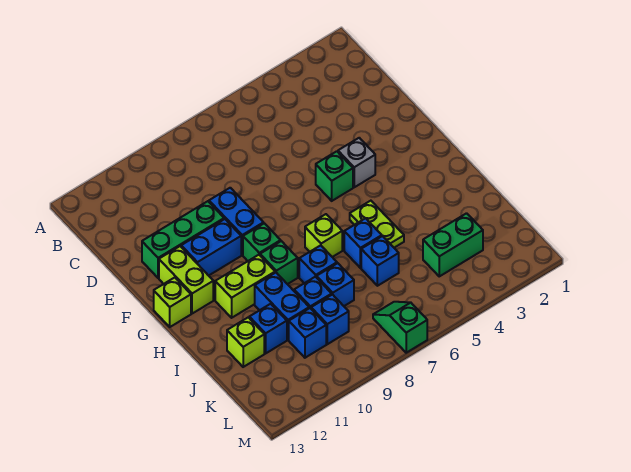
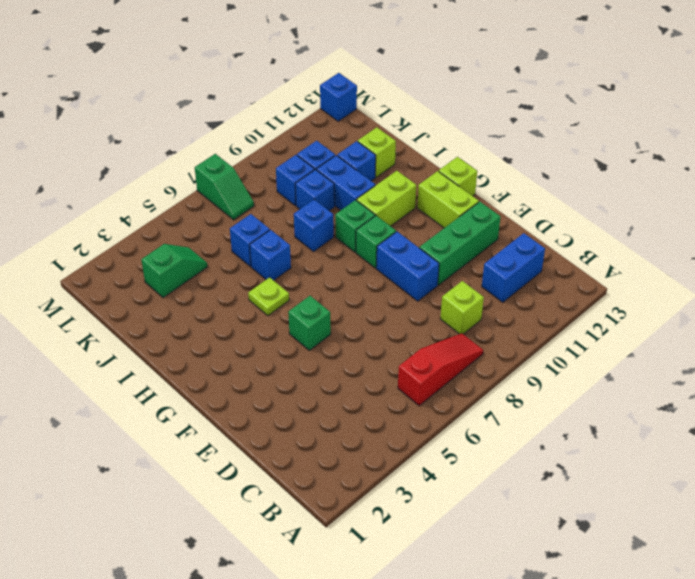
none -> red 1x3 slope [398,333,483,406]
grey 1x1 brick [338,138,375,187] -> none
blue 1x2 brick [181,219,241,276] -> blue 1x2 brick moved to [482,233,545,302]
lime 1x2 plate [350,201,404,248] -> lime 1x1 plate [248,277,289,316]
lime 1x1 brick [305,214,342,257] -> lime 1x1 brick moved to [440,281,484,334]
blue 1x1 brick [317,263,354,306] -> blue 1x1 brick moved to [320,73,357,121]
green 1x2 brick [423,213,483,276] -> green 1x2 slope [141,244,208,298]

